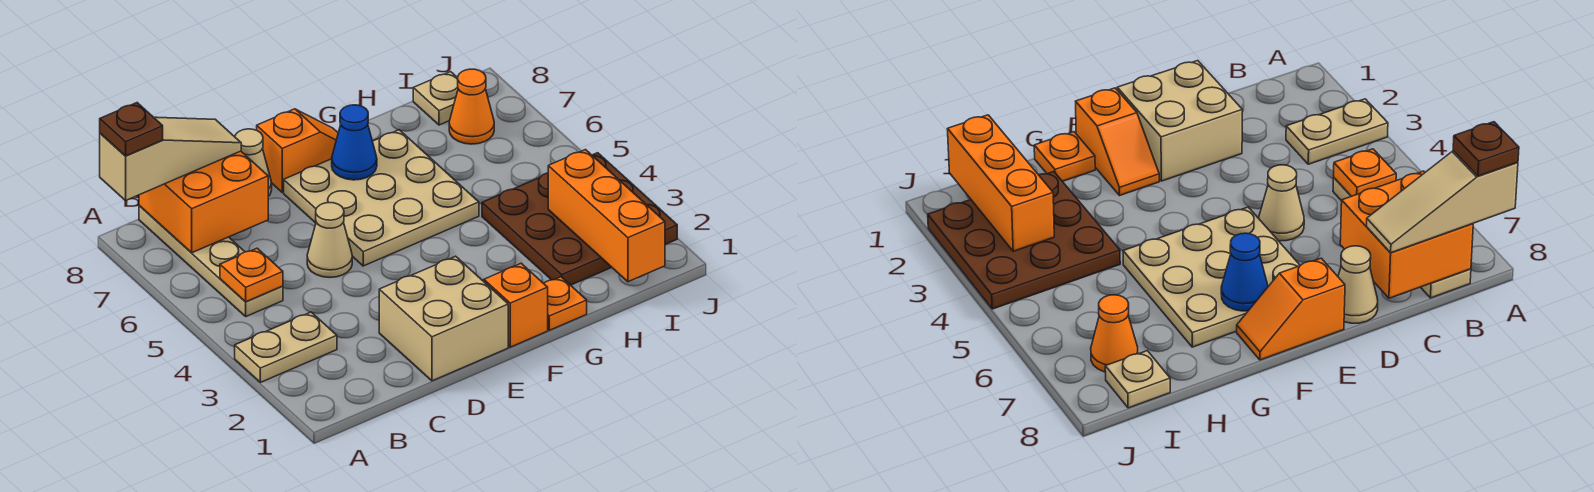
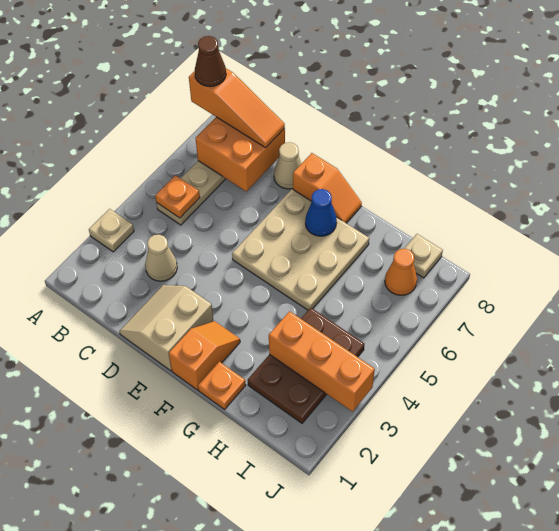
tan 1x2 plate [235,312,337,382] -> tan 1x1 plate [89,209,134,252]
tan 1x3 slope [100,117,241,200] -> orange 1x3 slope [189,69,285,148]
brown 1x1 plate [100,103,163,156] -> brown 1x1 cone [195,36,226,87]
tan 2x2 brick [379,256,508,381] -> tan 2x2 slope [119,285,213,371]
tan 1x1 cone [307,203,352,278] -> tan 1x1 cone moved to [145,235,177,281]
brown 3x3 plate [482,153,677,285] -> brown 2x3 plate [248,307,365,423]
orange 1x3 brick [548,150,665,282] -> orange 1x3 brick turned to [269,311,375,412]

